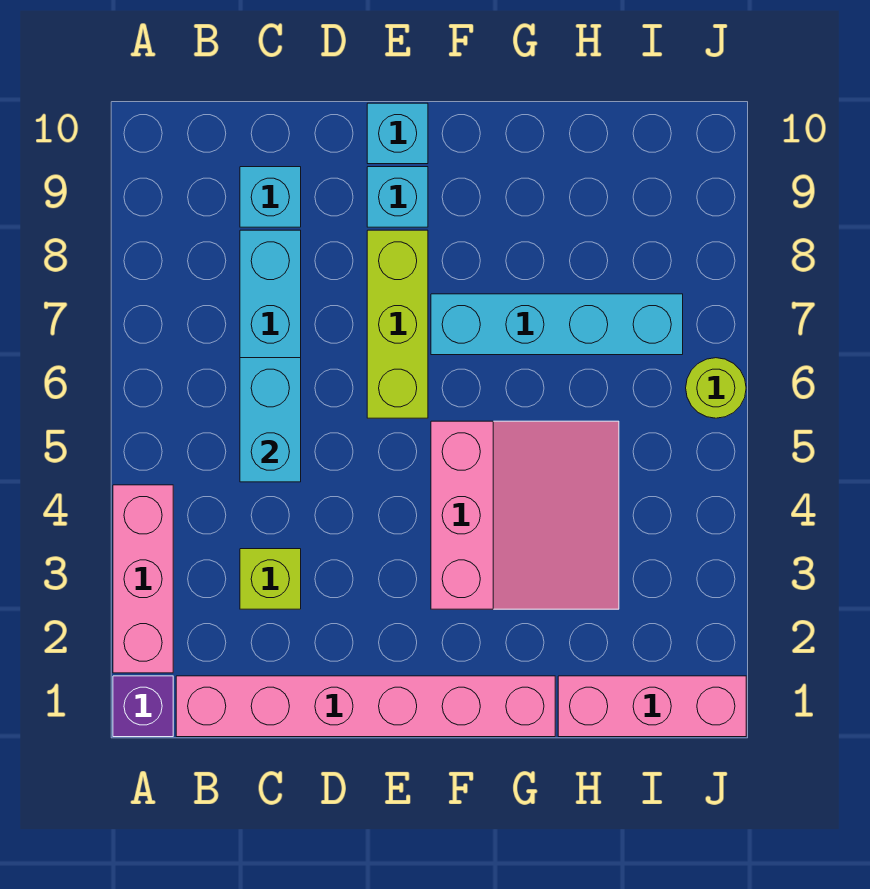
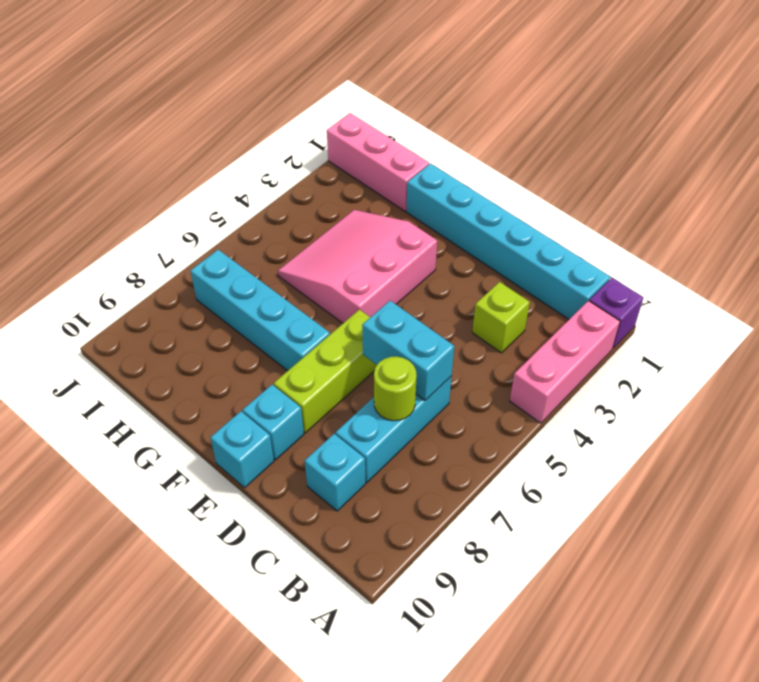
pink 1x6 brick [176,676,555,737] -> cyan 1x6 brick [406,164,610,319]
cyan 1x2 brick [240,358,301,482] -> cyan 1x2 brick turned to [362,301,454,400]
lime 1x1 round brick [686,358,746,418] -> lime 1x1 round brick moved to [374,357,417,421]

